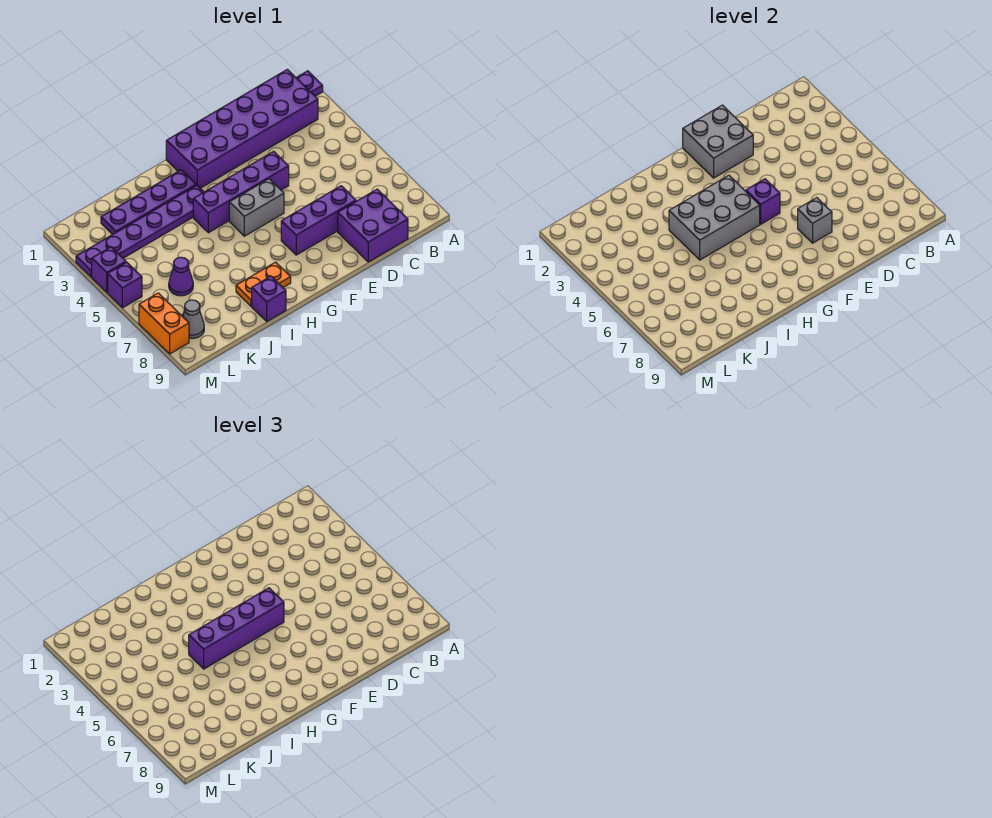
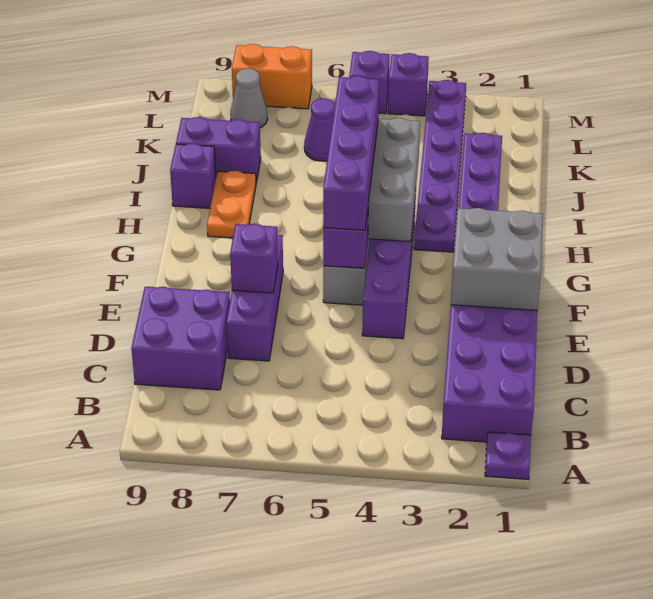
grey 1x1 brick [798,198,832,243] -> purple 1x1 brick [230,224,278,293]
none -> purple 1x2 brick [176,117,261,183]

